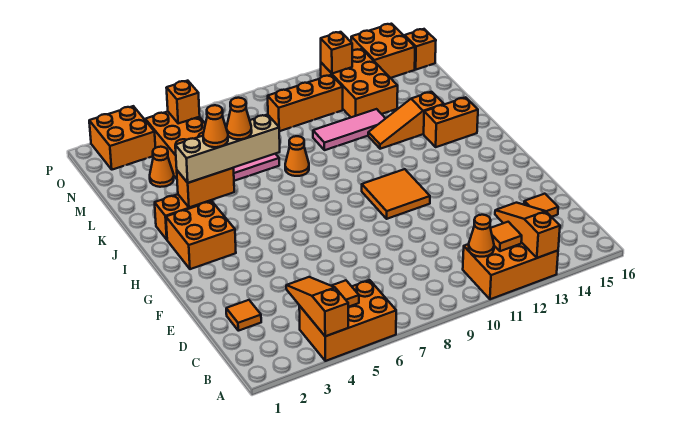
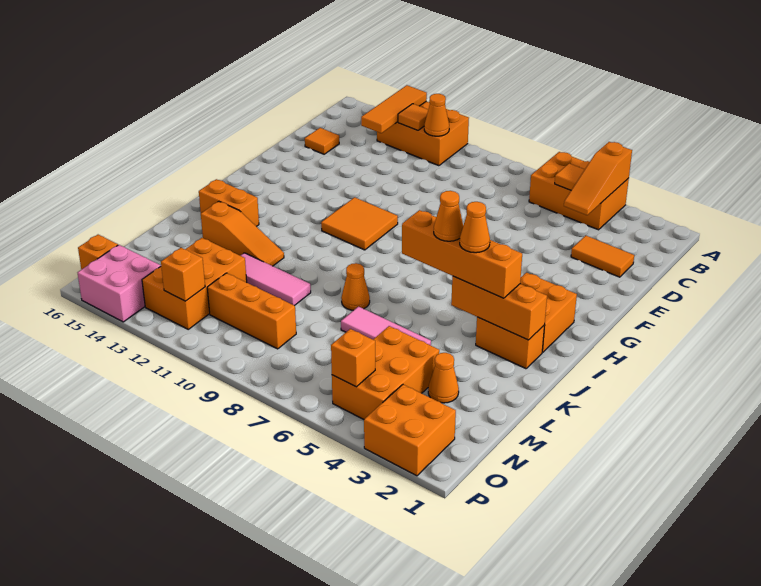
orange 1x3 slope [495,203,560,258] -> orange 1x3 tile [361,85,427,133]
orange 1x1 tile [226,300,261,331] -> orange 1x2 tile [571,236,634,277]
orange 1x2 brick [177,168,234,208] -> orange 1x3 brick [451,276,547,340]
tan 1x4 brick [175,115,280,183] -> orange 1x4 brick [402,210,522,298]
orange 2x2 brick [351,24,415,78] -> pink 2x2 brick [78,245,161,322]

